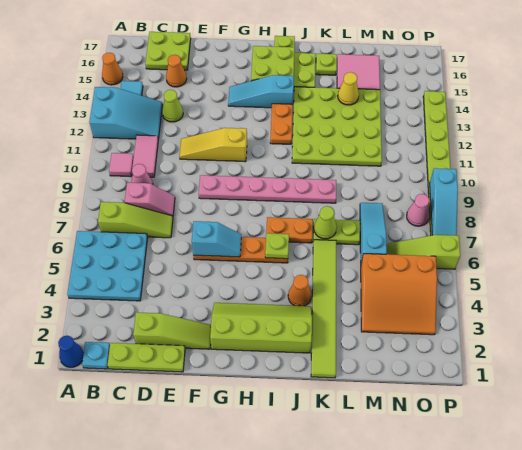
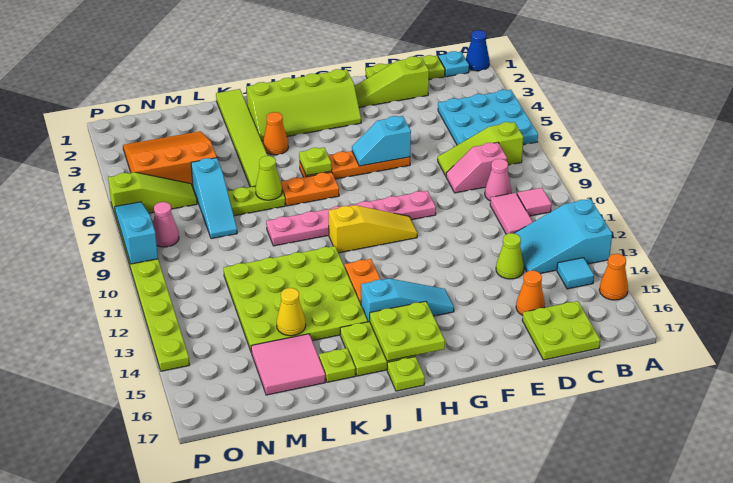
yellow 1x3 slope [180,128,247,162] -> yellow 1x3 slope moved to [329,205,417,253]

